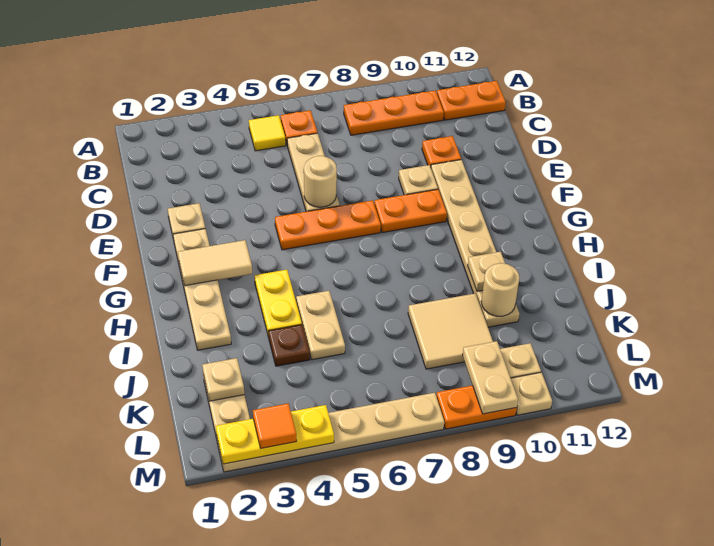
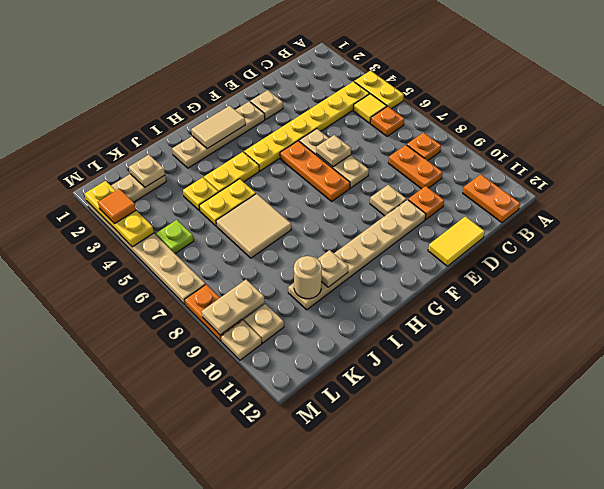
none -> yellow 1x2 plate [354,71,404,109]
none -> yellow 1x6 plate [244,82,370,171]
orange 1x3 plate [344,91,444,135] -> orange 1x1 plate [407,133,441,161]
tan 1x3 plate [287,133,340,212] -> tan 1x3 plate turned to [299,129,369,188]
none -> yellow 1x2 tile [428,216,485,266]
tan 1x1 round brick [304,156,337,207] -> tan 1x1 plate [316,135,351,167]
orange 1x2 plate [374,189,447,233] -> orange 1x2 plate moved to [388,145,443,189]
tan 1x2 tile [178,240,252,286] -> tan 1x2 tile turned to [191,106,245,149]
tan 1x2 plate [296,291,345,360] -> yellow 1x2 plate [199,179,256,226]
brown 1x1 plate [268,325,310,366] -> yellow 1x1 plate [183,177,218,211]
tan 2x2 tile [408,293,493,369] -> tan 2x2 tile moved to [216,194,291,258]
none -> lime 1x1 plate [156,220,194,254]

